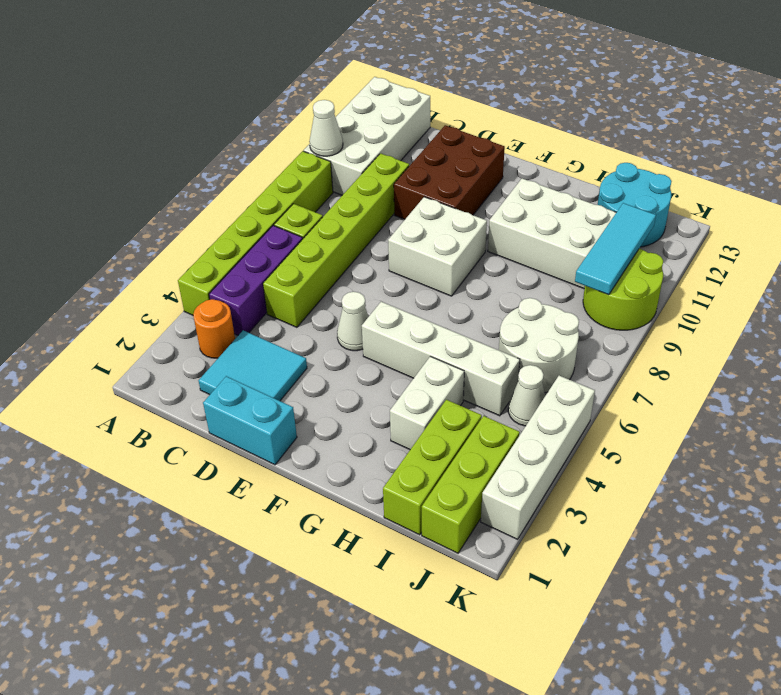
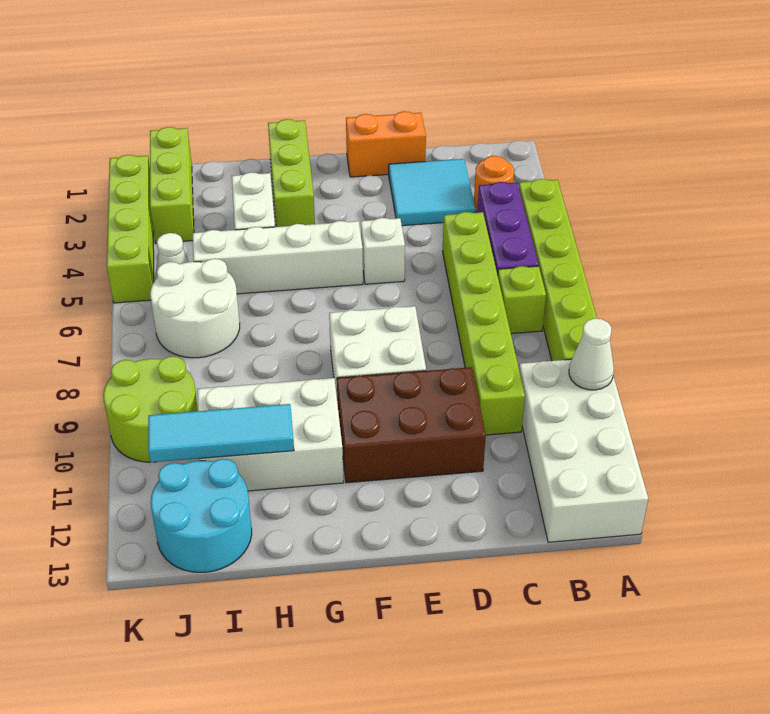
cyan 1x2 brick [203,376,297,465] -> orange 1x2 brick [346,111,426,177]
brown 2x3 brick [394,125,505,219] -> brown 2x3 brick turned to [337,367,486,483]
white 1x1 cone [337,292,369,351] -> white 1x1 brick [361,218,405,284]
lime 1x3 brick [383,400,482,535] -> lime 1x3 brick moved to [268,119,315,227]
cyan 1x3 tile [575,203,656,295] -> cyan 1x3 tile turned to [148,404,294,462]
white 1x4 brick [481,376,595,539] -> lime 1x4 brick [107,155,154,303]

